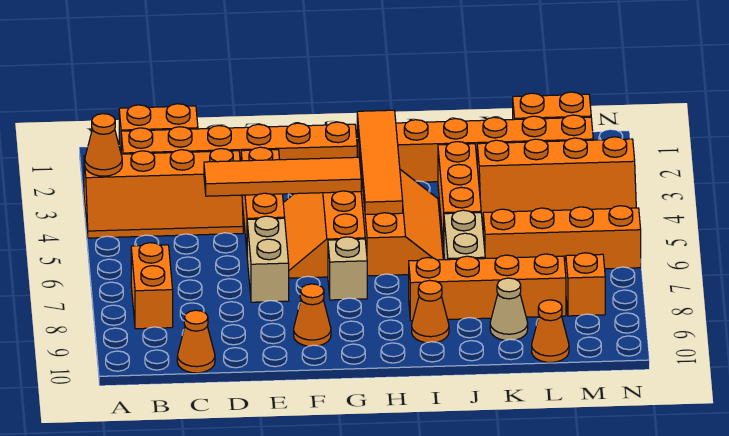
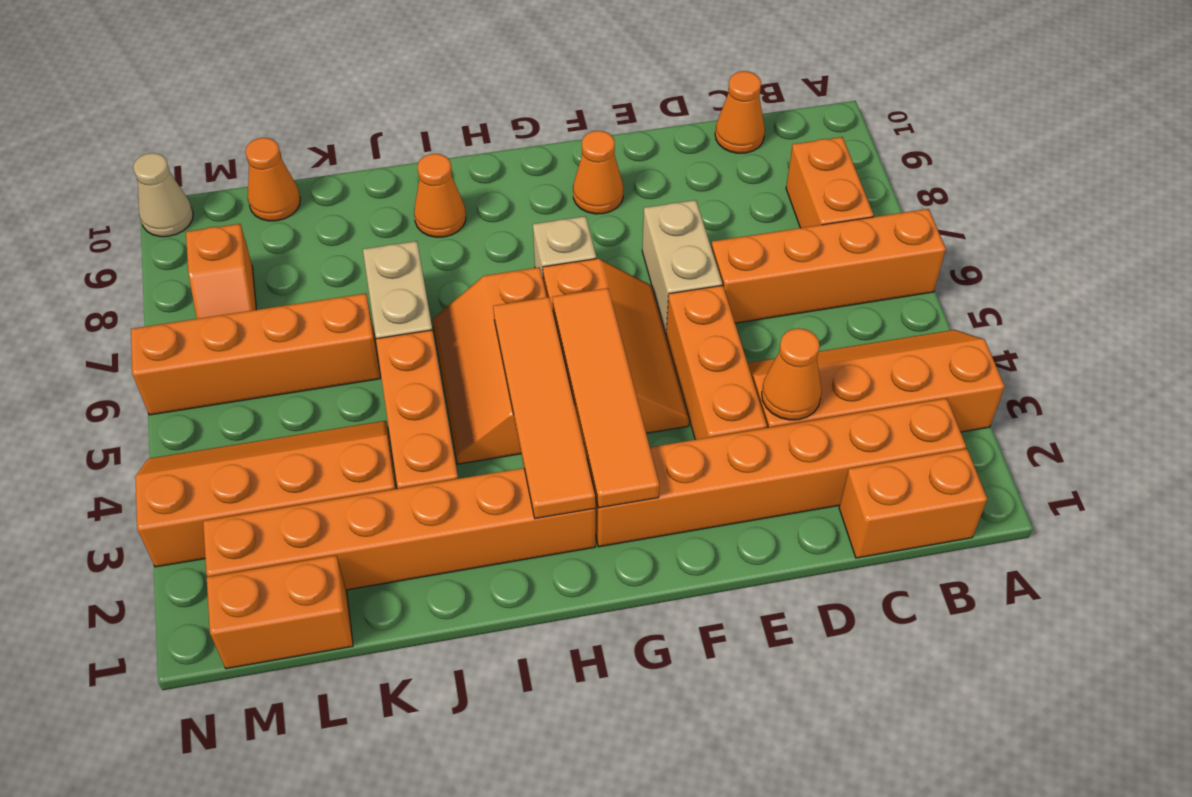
orange 1x1 cone [85,114,122,176] -> orange 1x1 cone moved to [762,328,822,420]
orange 1x4 tile [204,157,361,196] -> orange 1x4 tile turned to [552,288,659,508]
orange 1x4 brick [409,254,566,321] -> orange 1x4 brick moved to [711,209,946,323]
tan 1x1 cone [490,278,528,340] -> tan 1x1 cone moved to [133,153,193,237]

